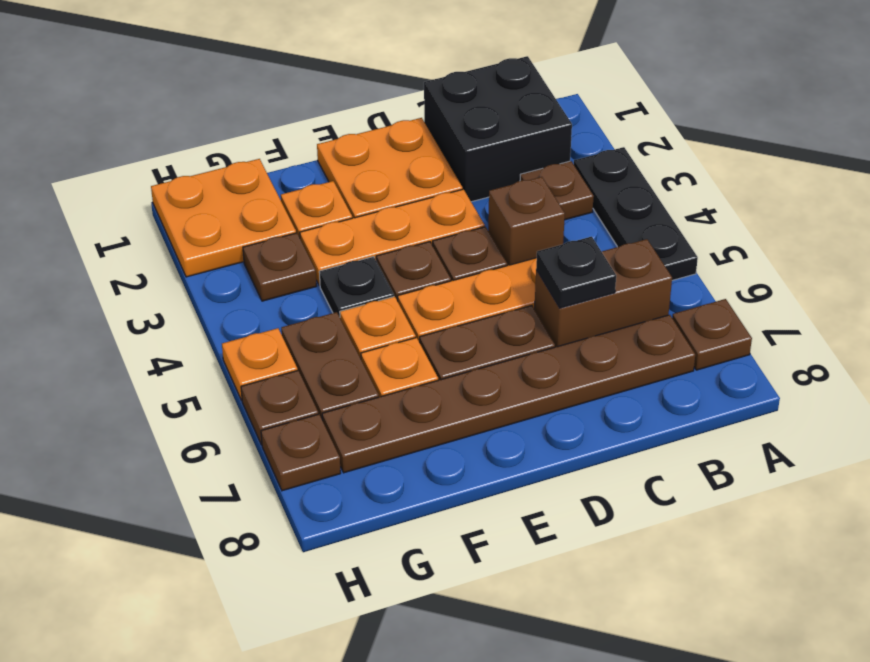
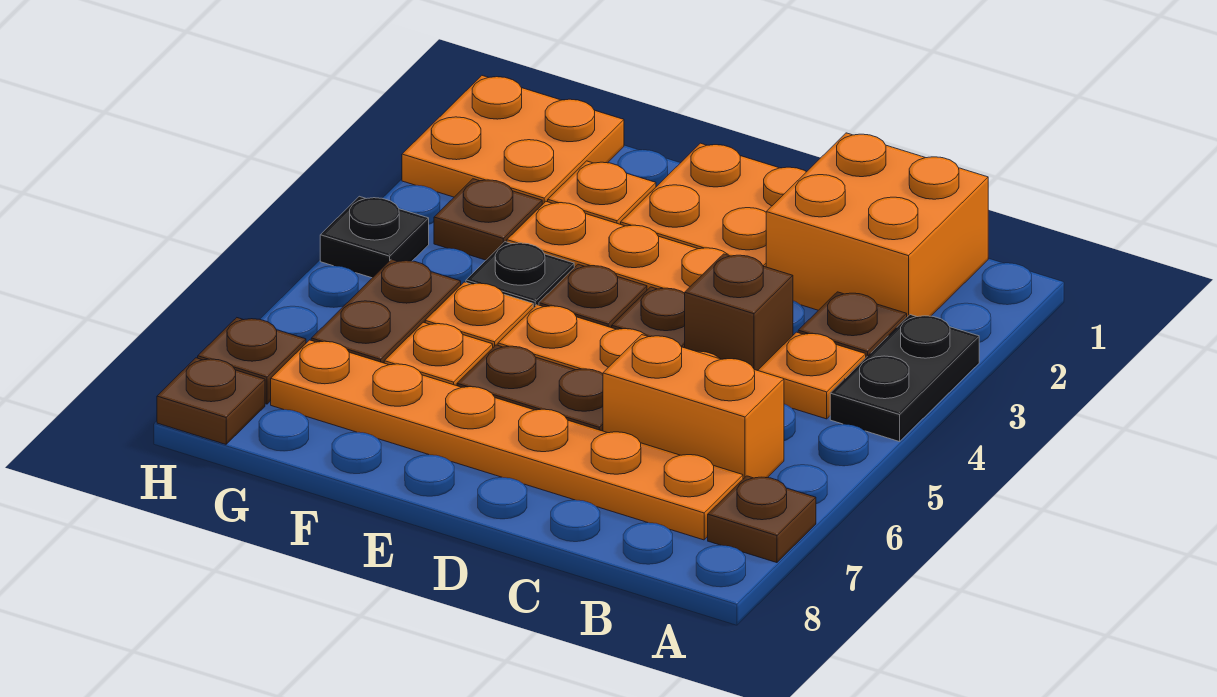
black 1x3 plate [574,147,698,280] -> black 1x2 plate [830,315,979,442]
black 2x2 brick [424,56,572,202] -> orange 2x2 brick [766,133,988,317]
brown 1x2 brick [534,239,672,347] -> orange 1x2 brick [603,335,784,479]
brown 1x6 plate [322,315,695,473] -> orange 1x6 plate [271,340,743,540]
black 1x1 plate [536,237,616,308] -> black 1x1 plate moved to [320,196,429,278]
orange 1x1 plate [222,328,298,400] -> orange 1x1 plate moved to [758,332,866,419]
brown 1x1 plate [241,371,318,445] -> brown 1x1 plate moved to [157,358,265,444]

